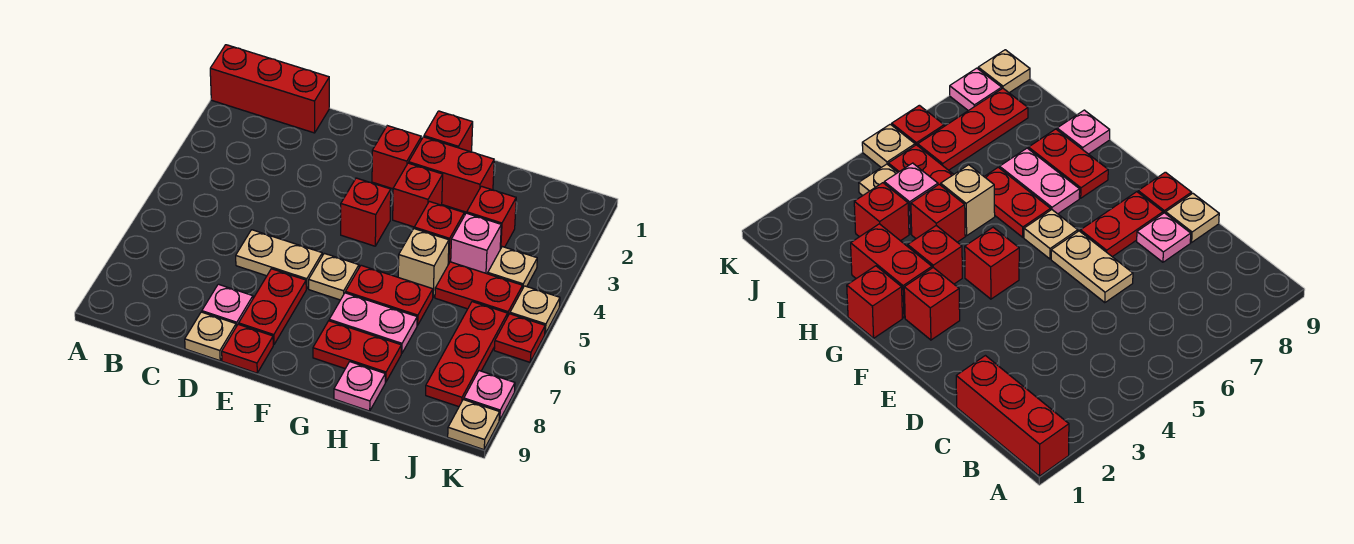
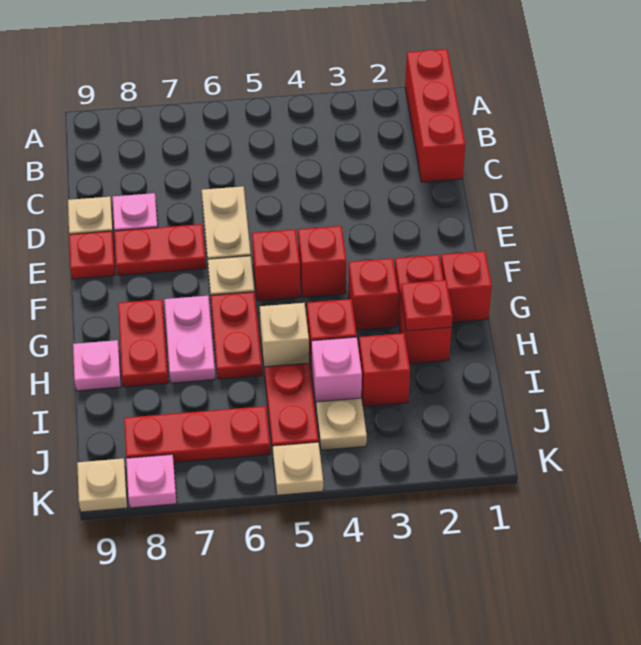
red 1x1 brick [372,126,421,189] -> red 1x1 brick moved to [252,229,300,301]
red 1x1 plate [494,314,545,362] -> red 1x1 plate moved to [401,280,453,331]

